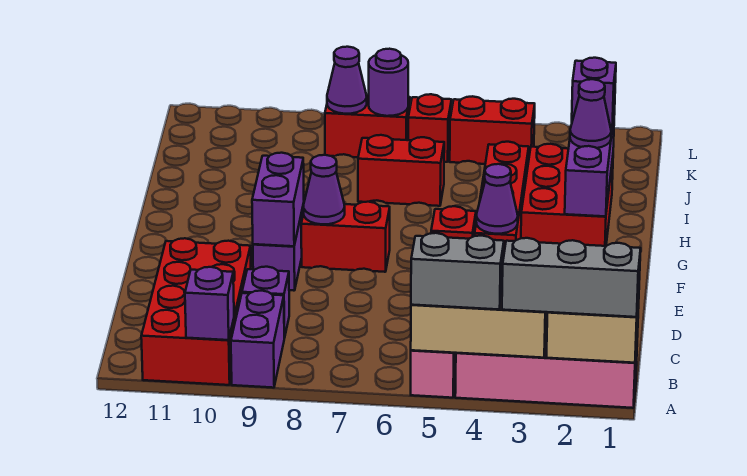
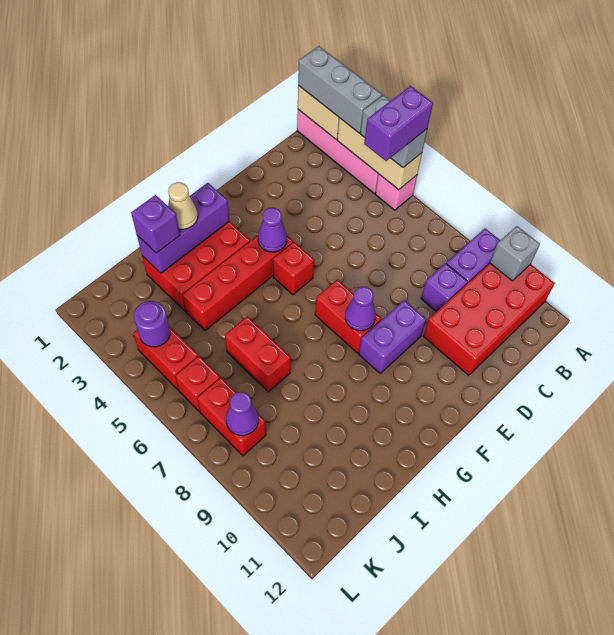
purple 1x1 brick [185,267,234,340] -> grey 1x1 brick [490,226,540,281]
purple 1x2 brick [252,153,304,246] -> purple 1x2 brick moved to [364,86,433,161]
purple 1x1 cone [570,79,611,148] -> tan 1x1 cone [168,182,198,229]
purple 1x1 round brick [369,49,408,116] -> purple 1x1 round brick moved to [134,301,170,347]

